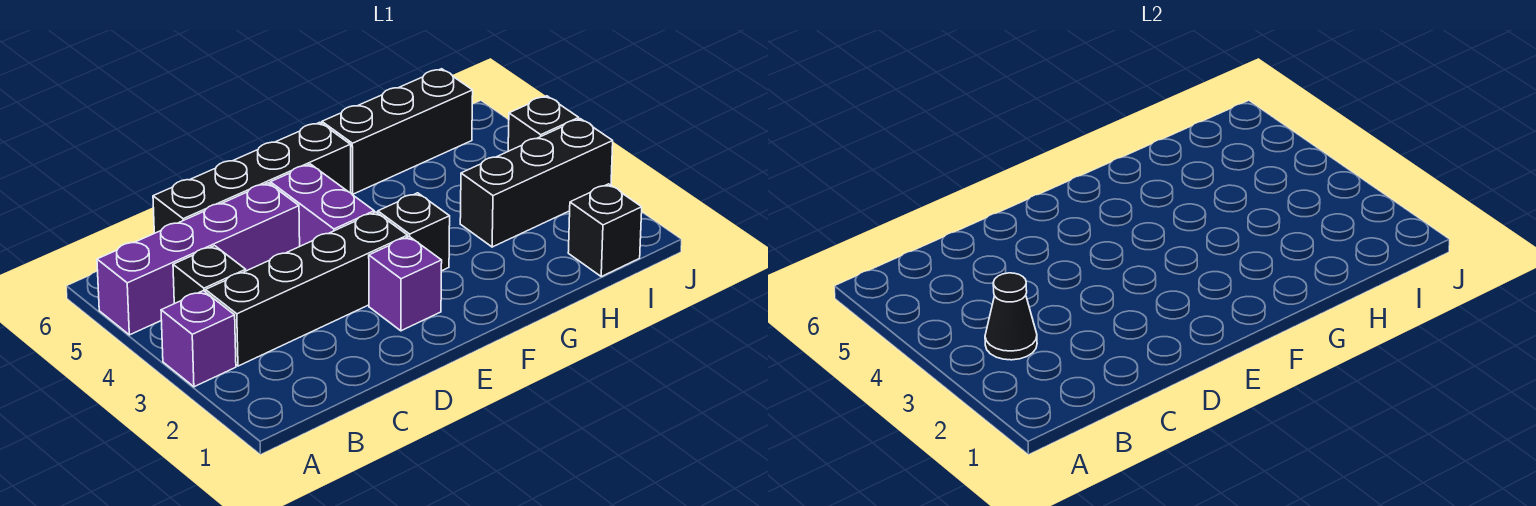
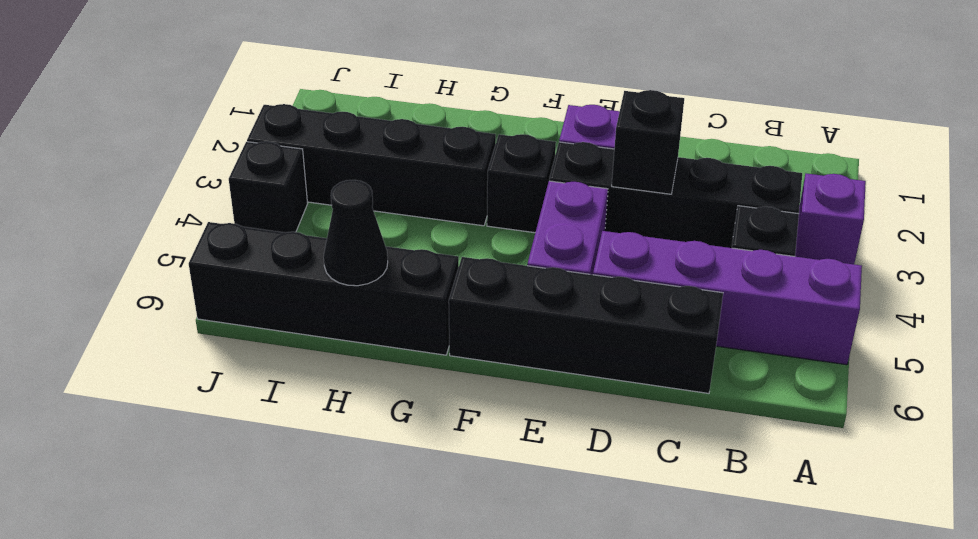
black 1x1 cone [985,273,1037,360] -> black 1x1 cone moved to [324,180,388,286]
black 1x3 brick [322,69,473,194] -> black 1x4 brick [189,222,459,355]
black 1x3 brick [460,119,613,247] -> black 1x4 brick [247,104,496,226]
black 1x1 brick [568,184,642,277] -> black 1x1 brick moved to [612,90,684,194]

